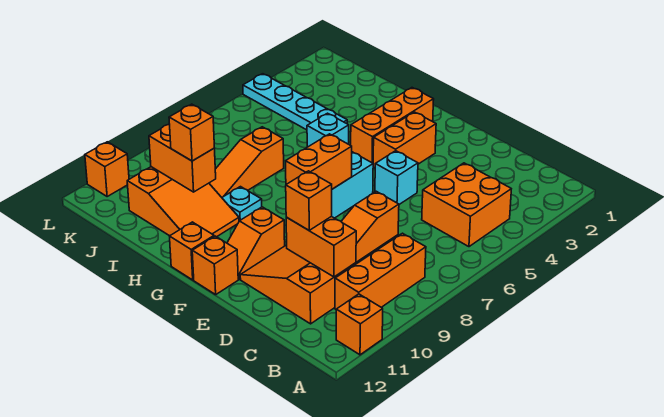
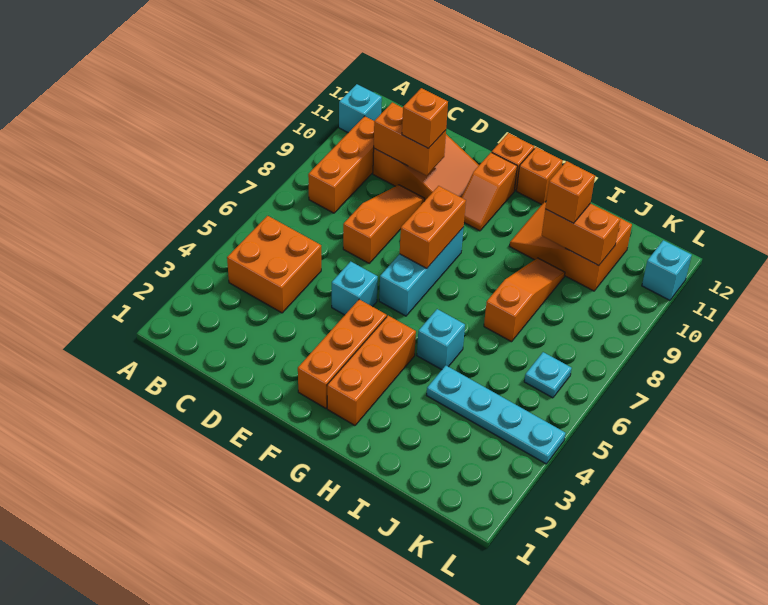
orange 1x1 brick [336,294,383,355] -> cyan 1x1 brick [339,84,382,133]
orange 1x2 brick [373,112,436,168] -> orange 1x3 brick [298,299,387,408]
orange 1x2 slope [227,207,285,279] -> orange 1x2 slope turned to [461,152,517,231]
cyan 1x1 plate [222,187,262,221] -> cyan 1x1 plate moved to [524,352,572,398]
orange 1x1 brick [85,142,129,196] -> cyan 1x1 brick [642,240,692,300]

